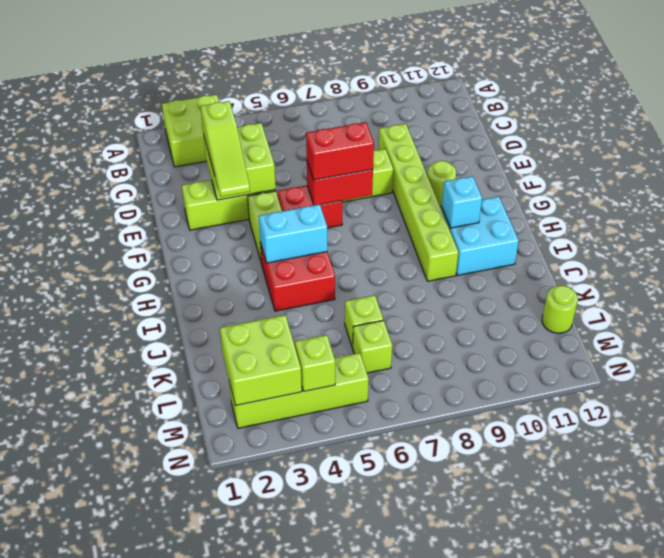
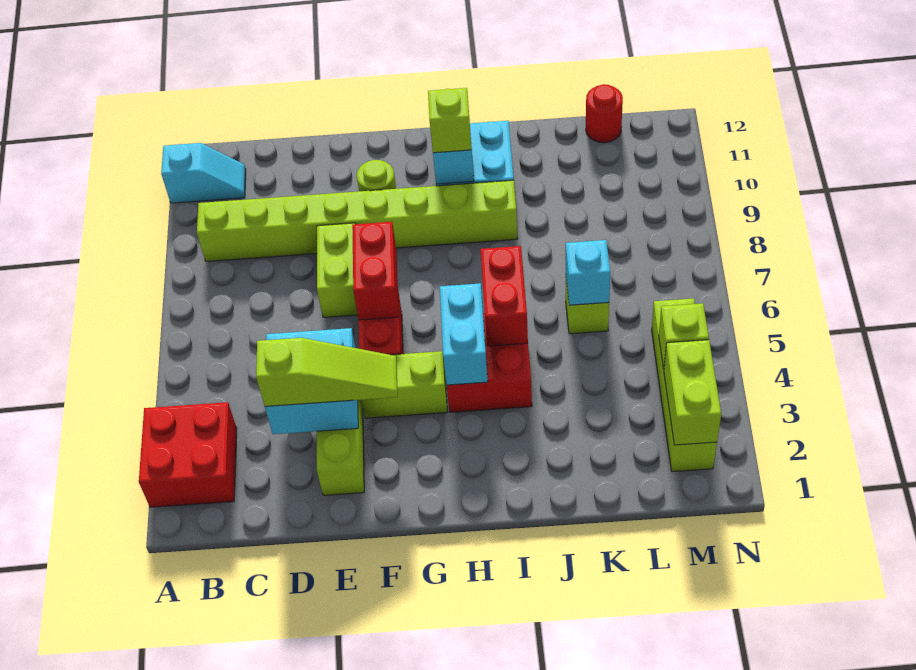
lime 2x2 brick [162,95,219,167] -> red 2x2 brick [139,402,237,507]
none -> cyan 1x2 slope [161,143,246,203]
lime 2x2 brick [203,123,276,200] -> cyan 2x2 brick [265,328,358,434]
lime 1x6 brick [378,124,458,281] -> lime 1x8 brick [197,180,518,261]
red 1x2 brick [306,122,374,180] -> red 1x2 brick moved to [481,246,528,346]
none -> cyan 1x1 brick [566,240,610,305]
lime 2x2 brick [220,315,302,406] -> lime 1x2 brick [664,340,721,445]
lime 1x1 brick [353,320,392,373] -> lime 1x1 brick moved to [428,88,472,153]
lime 1x1 round brick [542,286,578,333] -> red 1x1 round brick [586,84,623,143]

